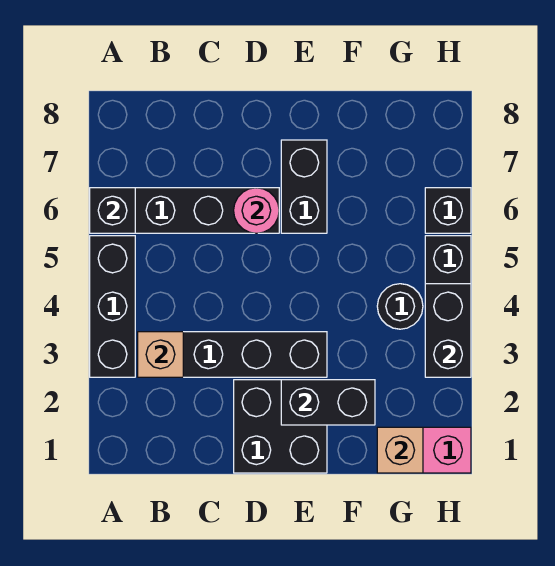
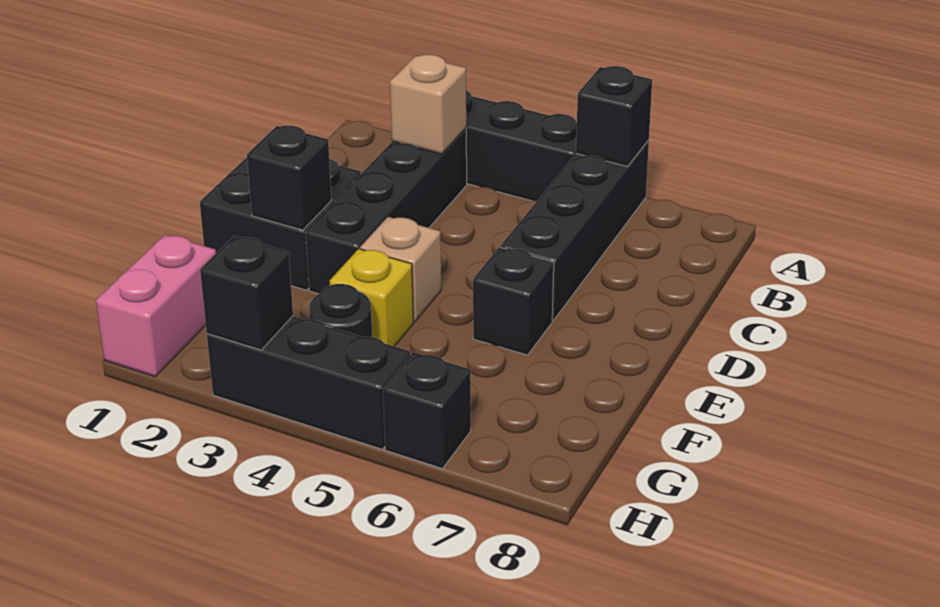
pink 1x1 round brick [234,188,279,233] -> none
black 1x2 brick [281,380,375,425] -> black 1x1 brick [247,126,332,230]
black 1x2 brick [281,140,327,233] -> black 1x1 brick [473,247,554,355]
none -> yellow 1x1 brick [330,249,413,346]
tan 1x1 brick [377,427,423,473] -> tan 1x1 brick moved to [360,217,441,322]
black 1x2 brick [425,284,471,377] -> black 1x1 brick [200,236,293,350]

